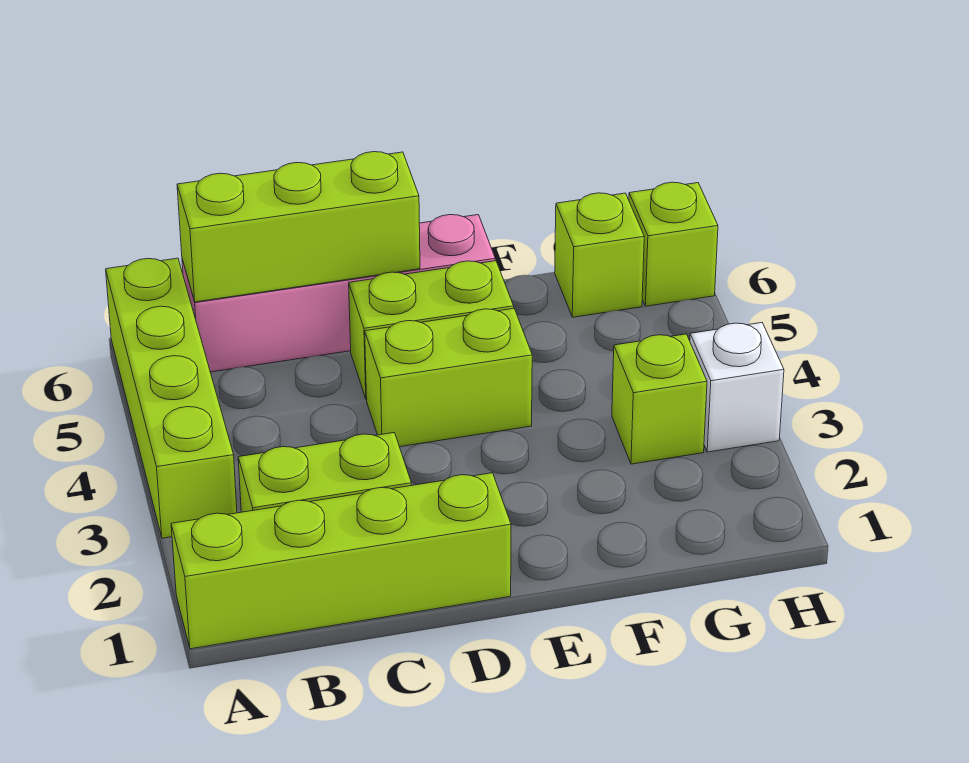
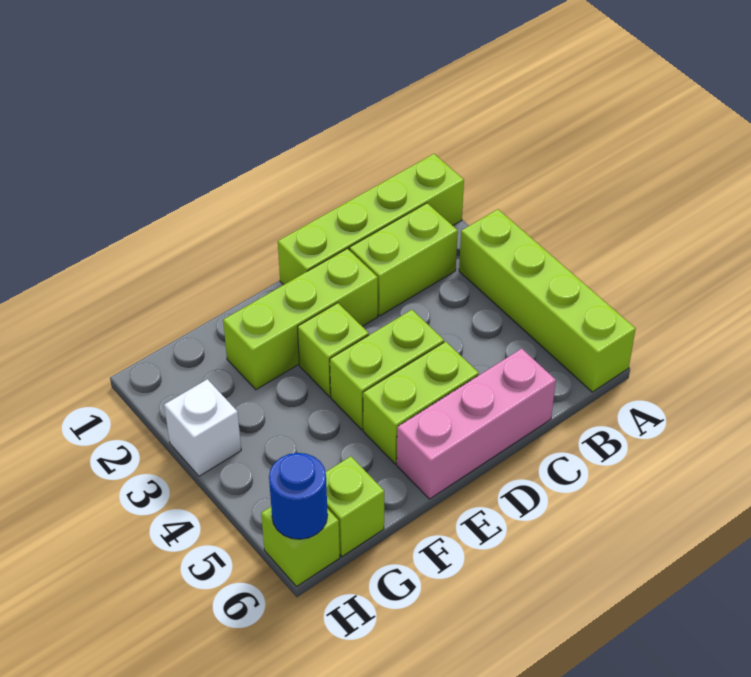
pink 1x4 brick [182,215,495,372] -> pink 1x3 brick [397,348,556,499]
lime 1x3 brick [177,152,420,302] -> lime 1x3 brick moved to [223,249,378,390]
lime 1x1 brick [612,334,707,464] -> lime 1x1 brick moved to [298,303,369,397]
none -> blue 1x1 round brick [269,453,328,539]

